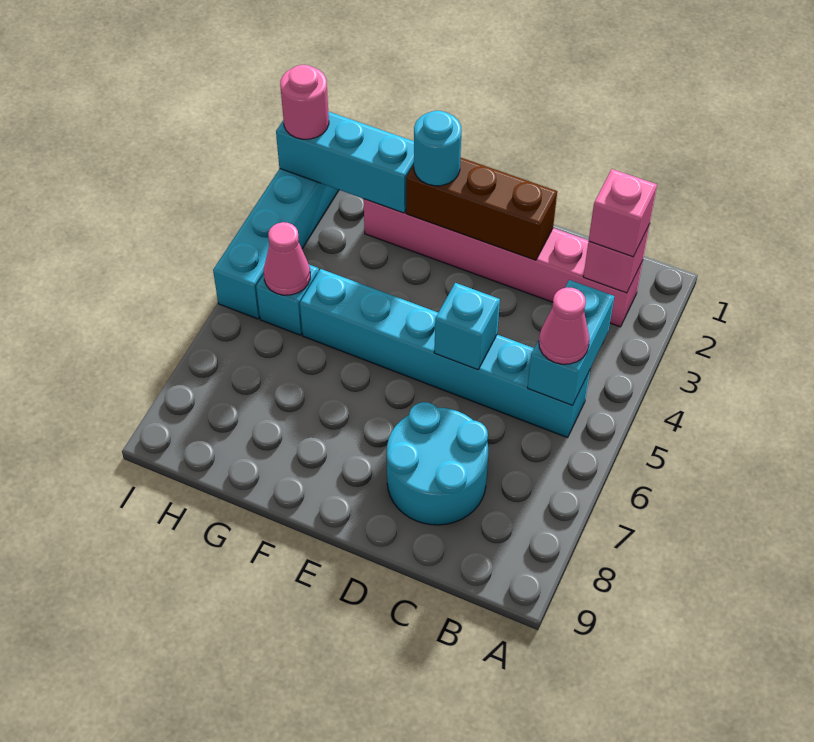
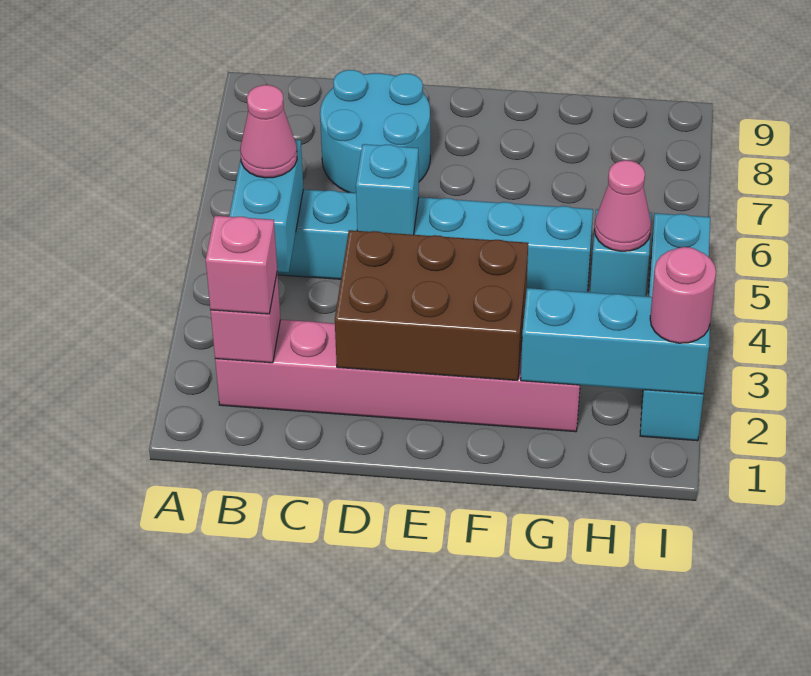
brown 1x3 brick [406,157,557,260] -> brown 2x3 brick [335,230,528,380]
cyan 1x1 round brick [414,111,462,186] -> none

